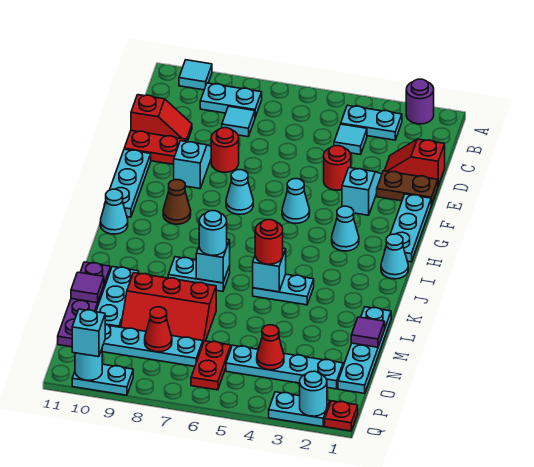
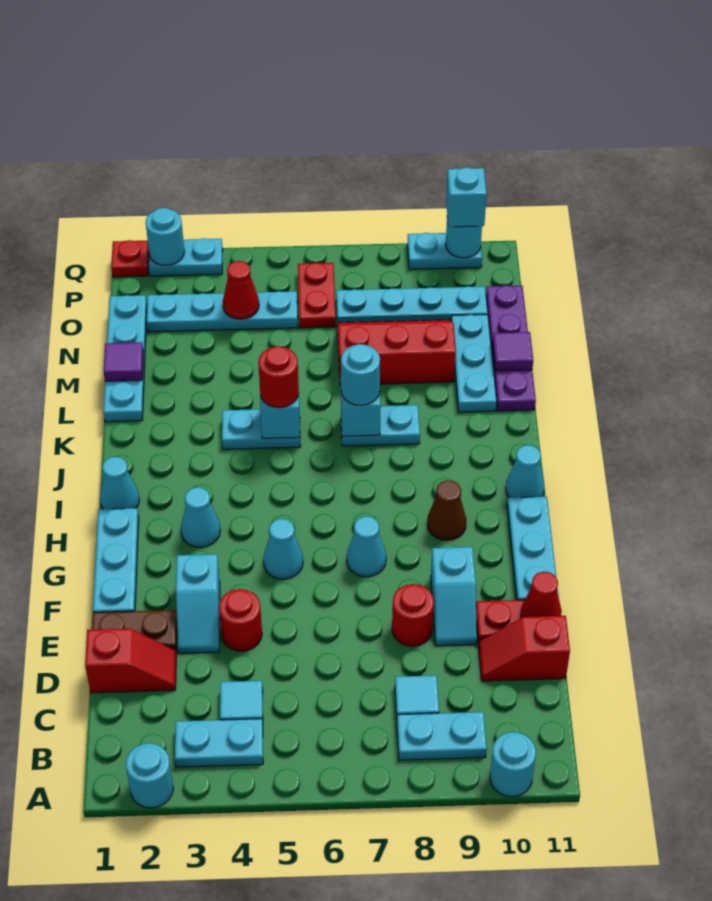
purple 1x1 round brick [406,79,434,124] -> cyan 1x1 round brick [126,743,173,808]
cyan 1x1 tile [179,60,212,90] -> cyan 1x1 round brick [490,732,536,797]
red 1x1 cone [145,307,172,352] -> red 1x1 cone moved to [520,572,562,618]

